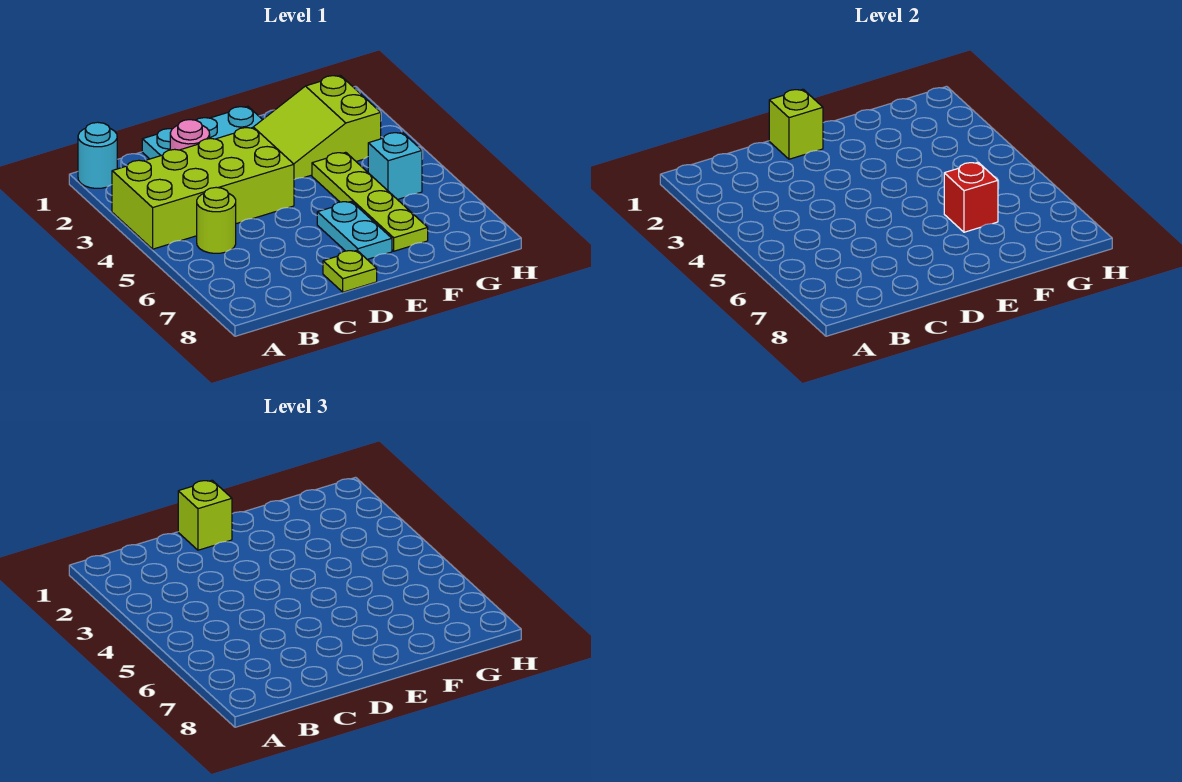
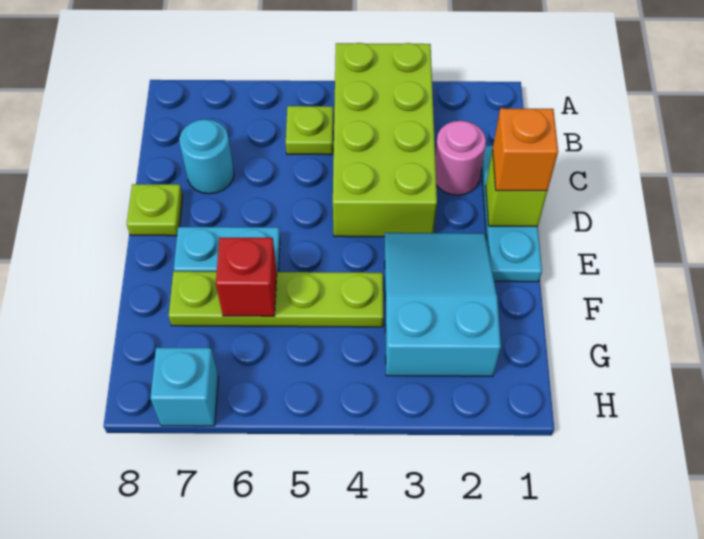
cyan 1x1 round brick [78,122,117,188] -> cyan 1x1 round brick moved to [179,119,234,194]
lime 1x1 round brick [197,187,236,253] -> lime 1x1 plate [286,106,333,155]
lime 1x1 brick [178,480,232,550] -> orange 1x1 brick [493,108,558,191]
lime 2x3 slope [254,75,381,180] -> cyan 2x3 slope [385,233,501,376]
cyan 1x1 brick [368,132,422,200] -> cyan 1x1 brick moved to [150,348,218,426]

